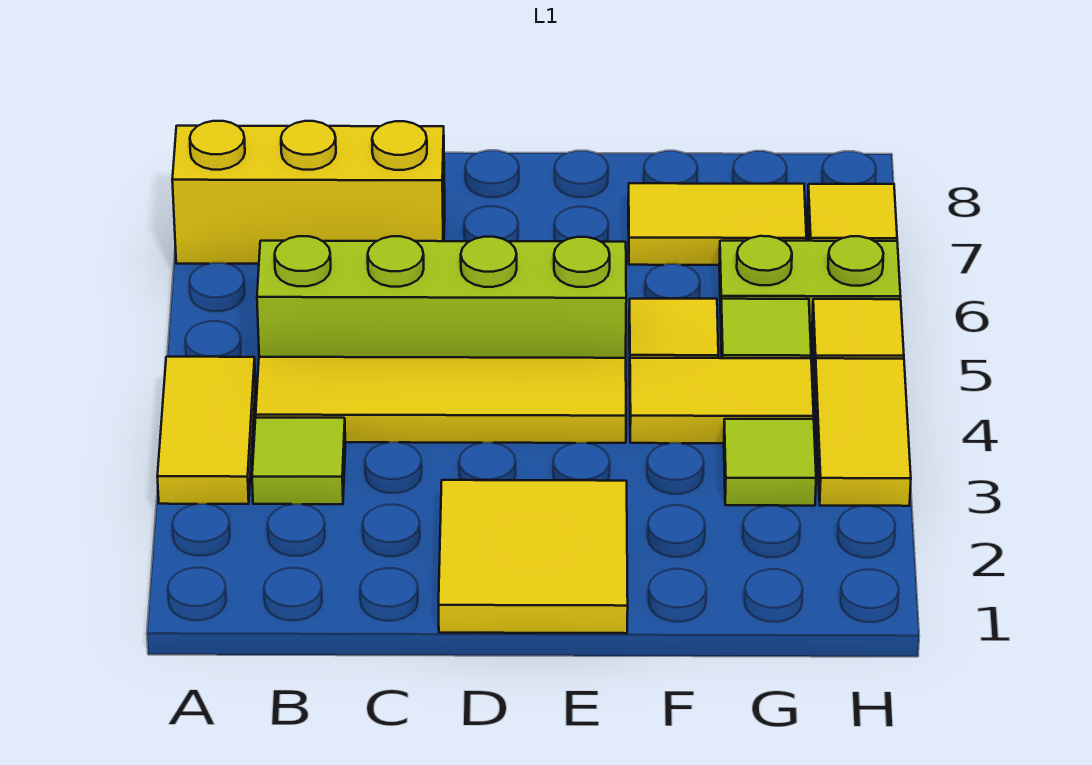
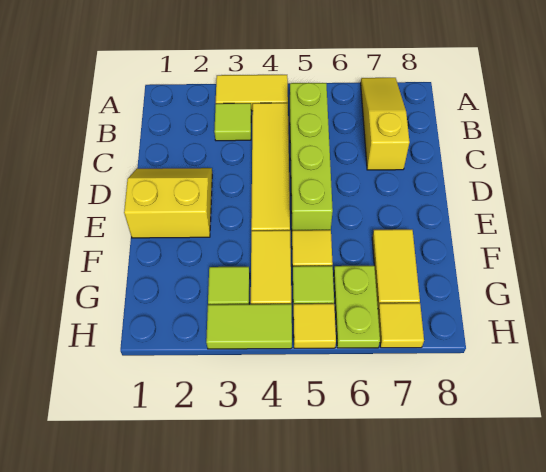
yellow 1x3 brick [172,121,445,264] -> yellow 1x3 slope [361,78,410,170]
yellow 2x2 tile [439,480,628,633] -> yellow 2x2 slope [124,168,212,238]
yellow 1x2 tile [815,358,911,506] -> lime 1x2 tile [206,304,292,349]

